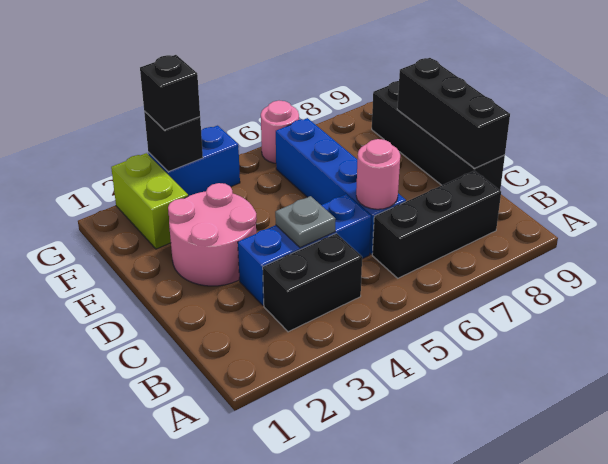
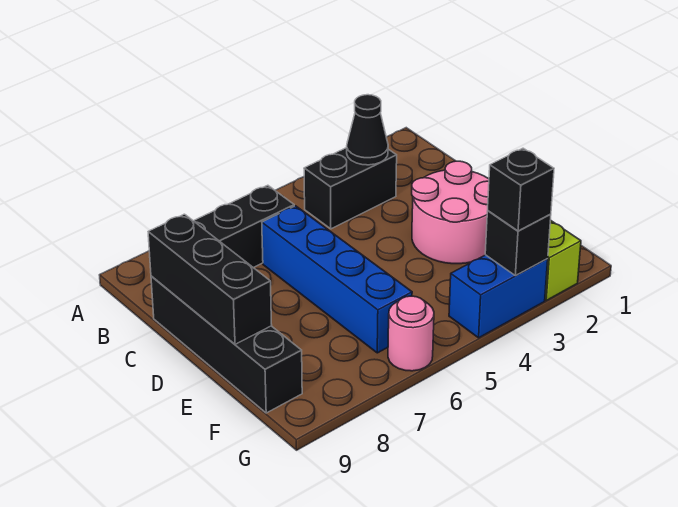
none -> black 1x1 cone [347,95,388,165]
blue 1x3 brick [238,194,371,305] -> none
grey 1x1 plate [275,196,336,247] -> none
pink 1x1 round brick [356,139,400,209] -> none

